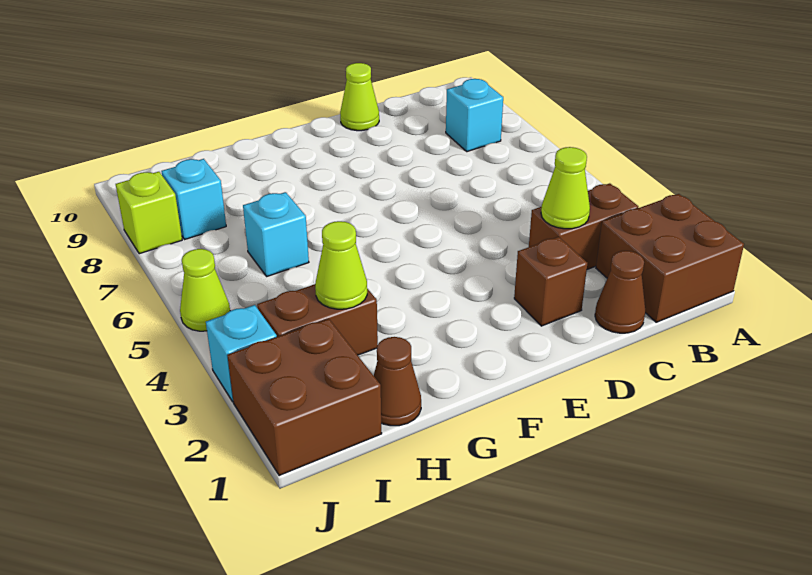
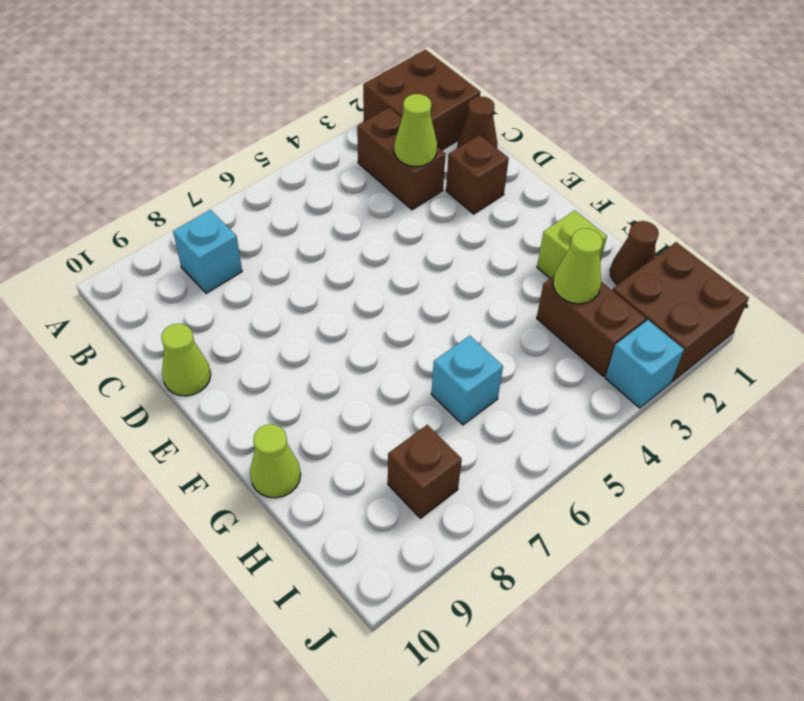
cyan 1x1 brick [161,159,226,240] -> brown 1x1 brick [388,425,462,518]
lime 1x1 cone [180,249,230,331] -> lime 1x1 cone moved to [250,424,301,498]
lime 1x1 brick [116,172,182,254] -> lime 1x1 brick moved to [537,210,607,278]

